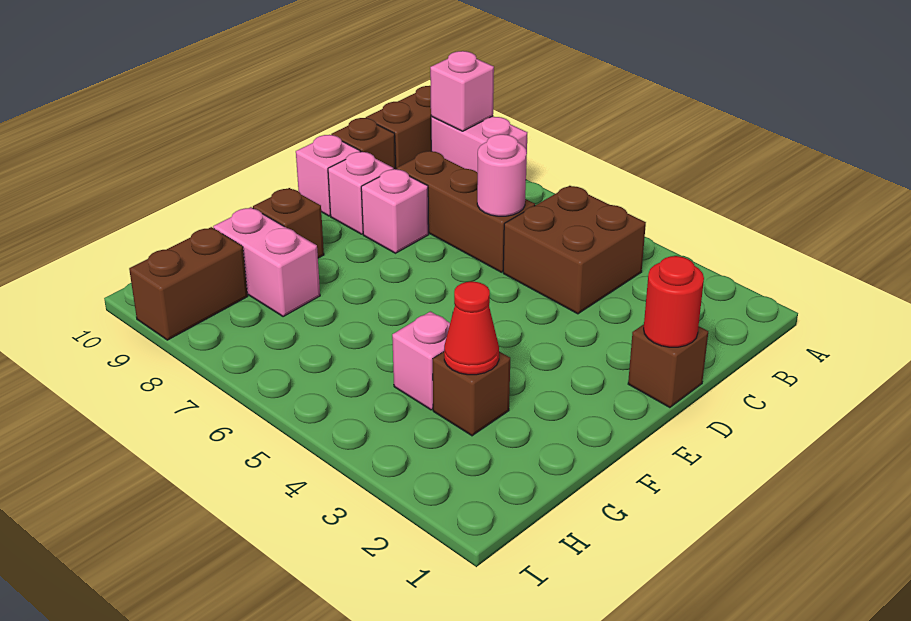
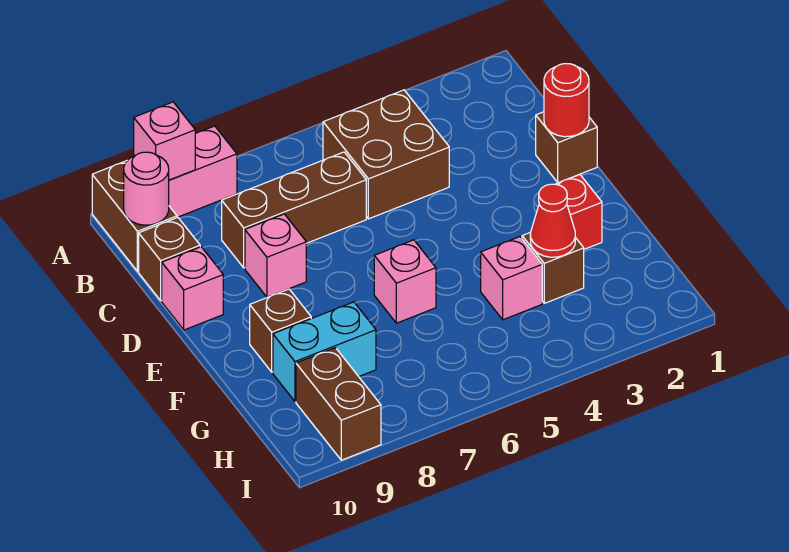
pink 1x1 round brick [477,134,527,216] -> pink 1x1 round brick moved to [124,152,169,225]
pink 1x1 brick [328,152,394,234] -> pink 1x1 brick moved to [374,240,436,323]
none -> red 1x1 brick [556,174,602,249]
pink 1x2 brick [213,207,320,317] -> cyan 1x2 brick [273,302,376,402]

